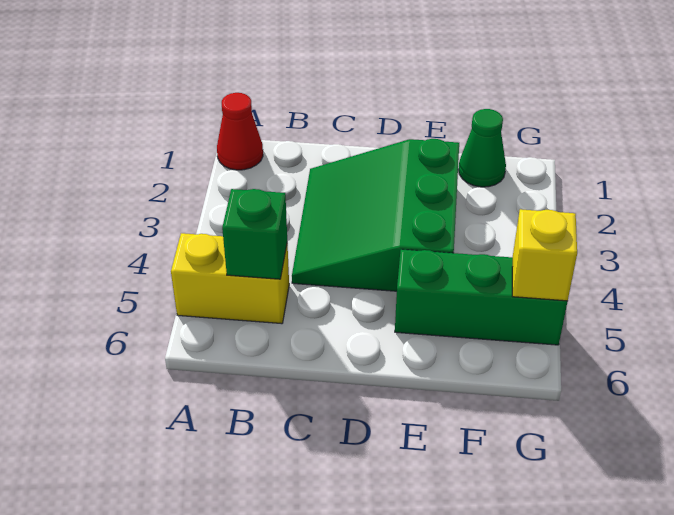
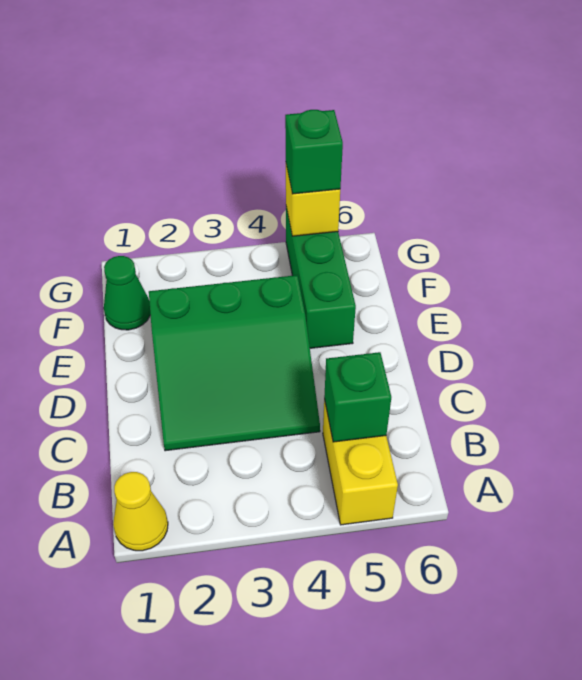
red 1x1 cone [217,93,263,170] -> yellow 1x1 cone [113,472,168,551]
none -> green 1x1 brick [285,110,343,194]

